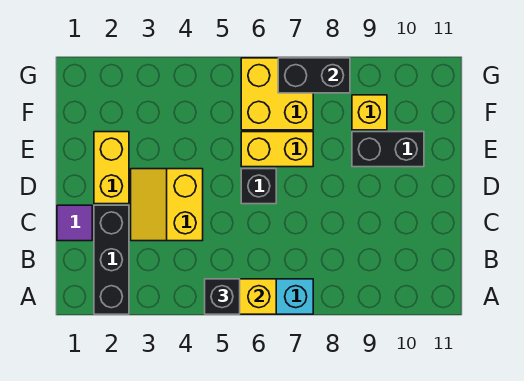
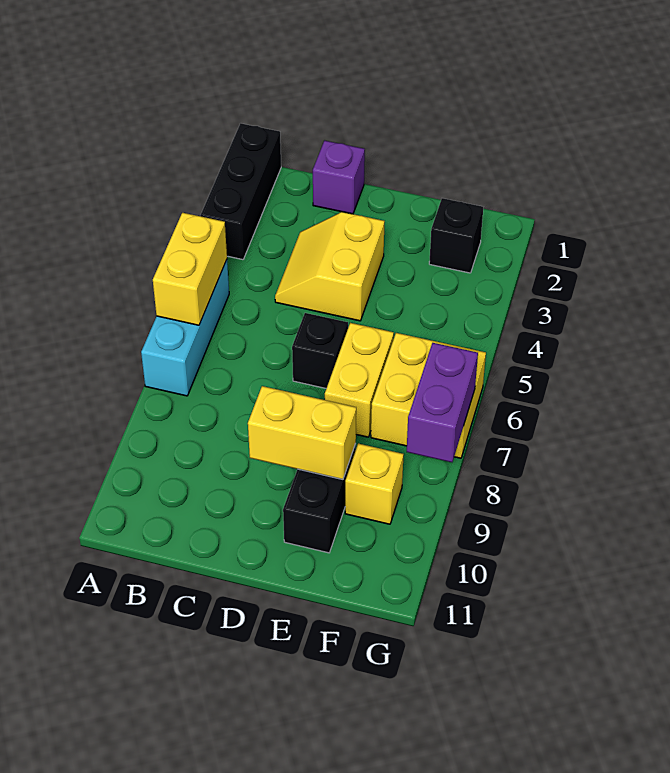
black 1x3 brick [94,205,129,314] -> black 1x3 brick turned to [200,123,281,260]
black 1x1 brick [205,279,240,314] -> black 1x1 brick moved to [429,198,483,273]
purple 1x1 tile [57,205,92,241] -> purple 1x1 brick [313,141,365,214]
yellow 2x2 slope [131,169,203,241] -> yellow 2x2 slope turned to [275,212,385,321]
yellow 1x2 brick [94,132,129,204] -> yellow 1x2 brick moved to [248,386,356,479]
black 1x2 brick [278,58,350,93] -> purple 1x2 brick [407,343,478,462]

